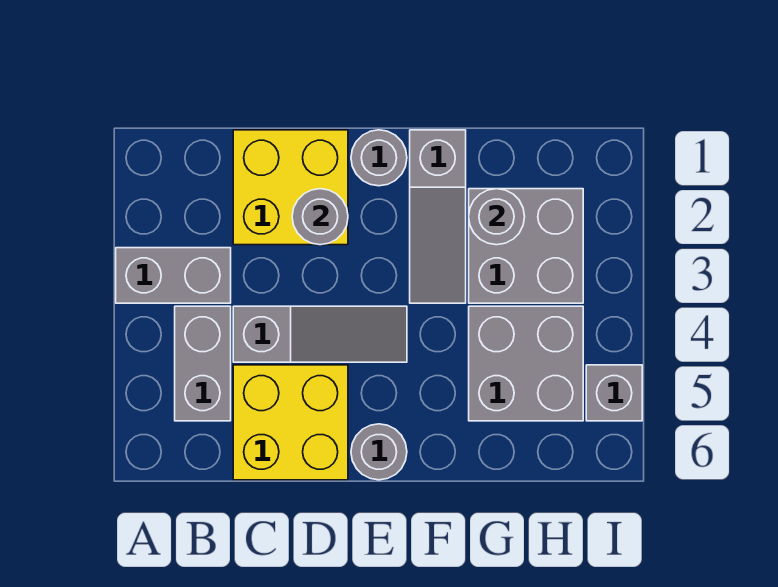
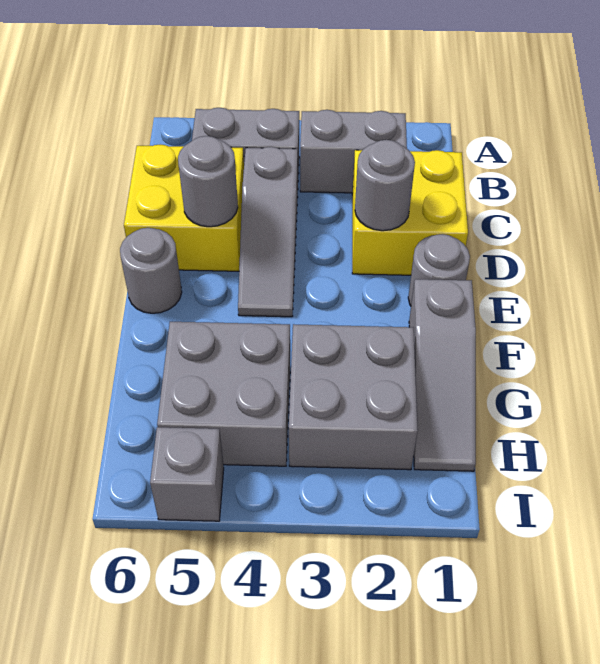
grey 1x2 brick [116,248,231,303] -> grey 1x2 brick turned to [300,110,407,193]
grey 1x3 slope [410,130,466,303] -> grey 1x3 slope turned to [409,279,476,471]
grey 1x1 round brick [469,189,525,245] -> grey 1x1 round brick moved to [178,136,238,227]

